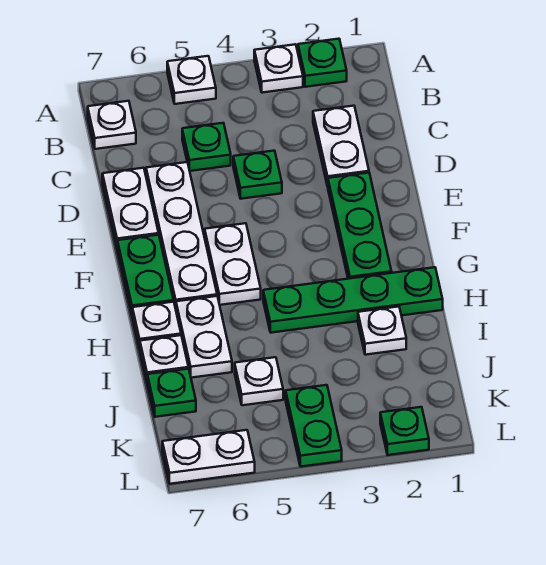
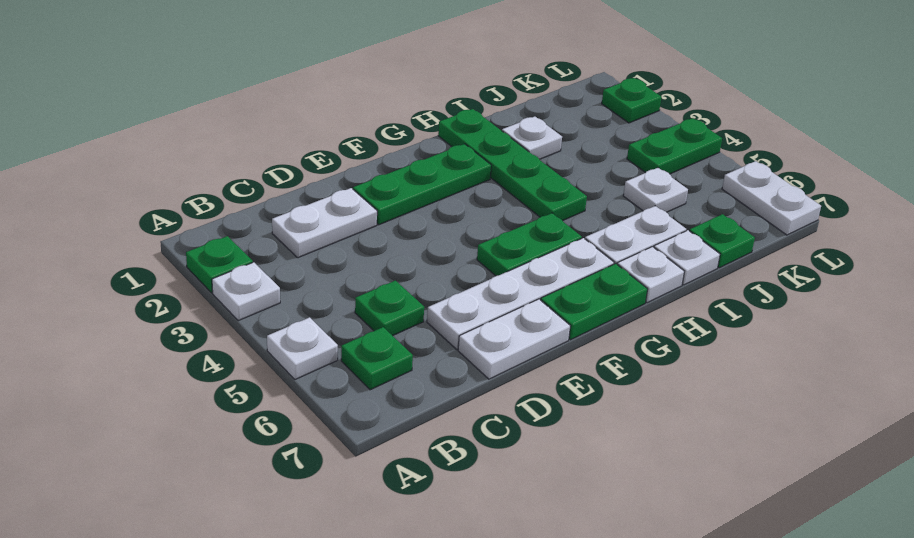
white 1x1 plate [88,101,136,149] -> none
green 1x1 plate [233,151,282,199] -> green 1x1 plate moved to [341,327,413,390]
white 1x2 plate [205,223,261,305] -> green 1x2 plate [477,213,582,276]

